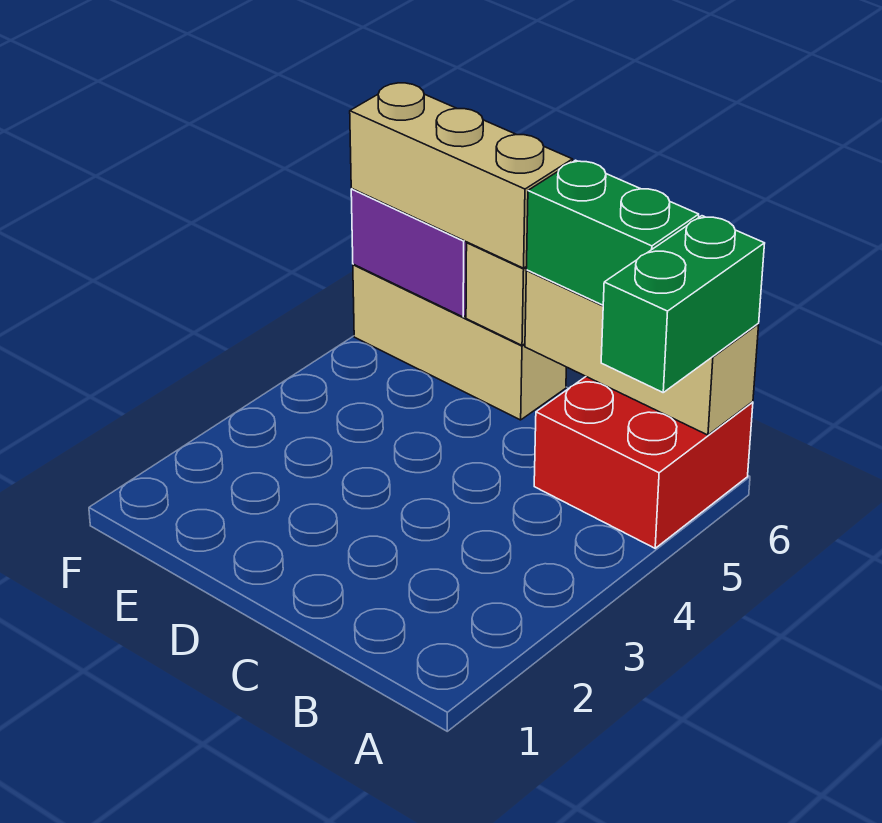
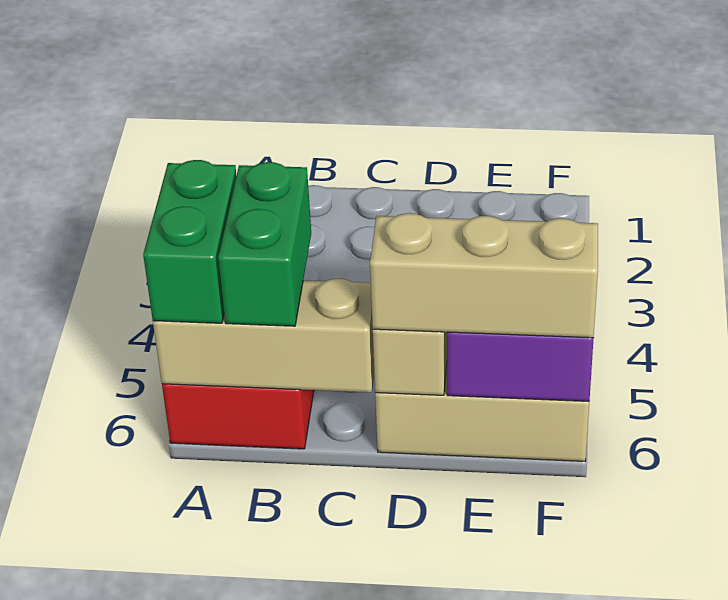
green 1x2 brick [526,160,699,305] -> green 1x2 brick turned to [218,162,311,326]

